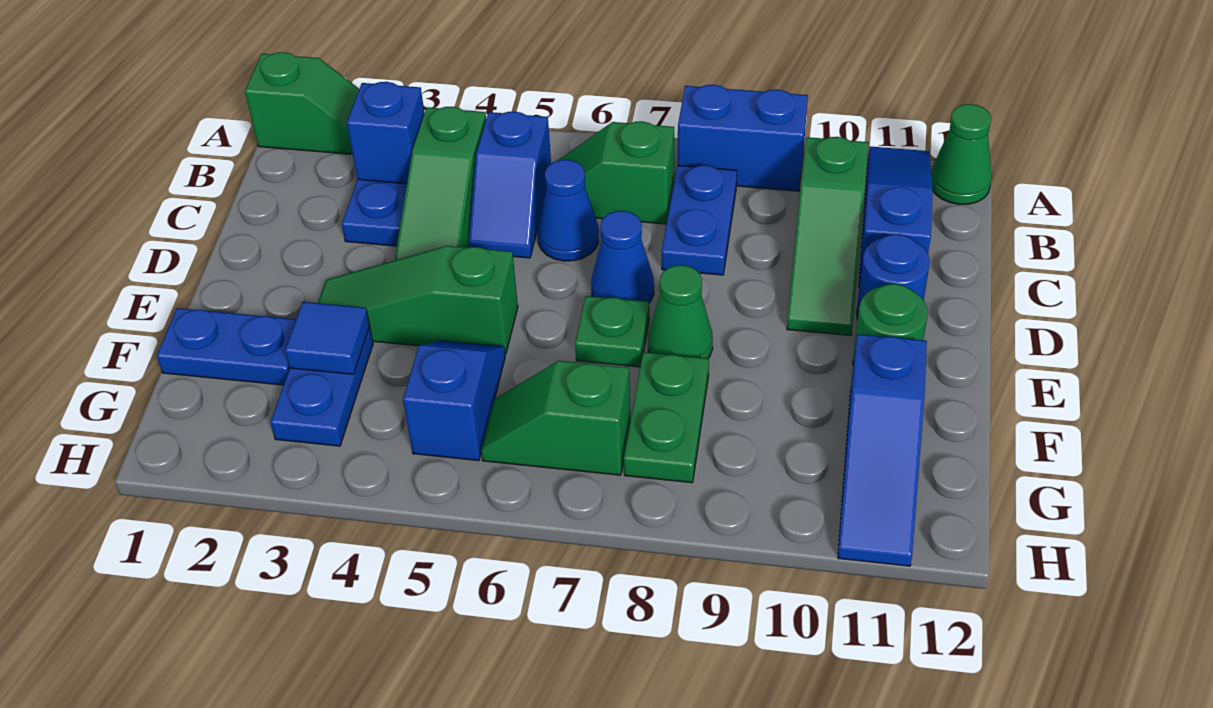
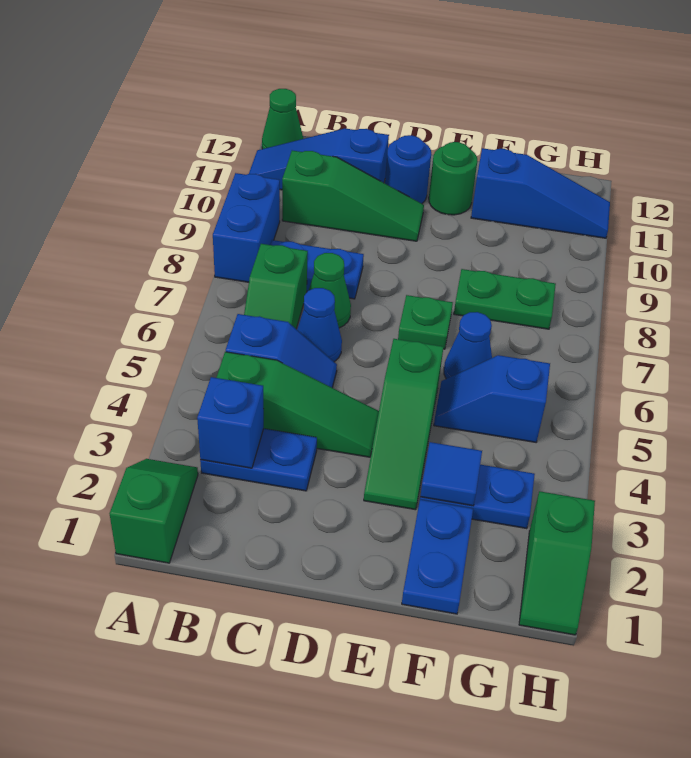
blue 1x1 cone [591,211,654,303] -> blue 1x1 cone moved to [444,312,492,379]
green 1x1 cone [648,265,713,358] -> green 1x1 cone moved to [309,253,351,328]
green 1x2 slope [481,361,630,475] -> green 1x2 slope moved to [519,491,595,635]

